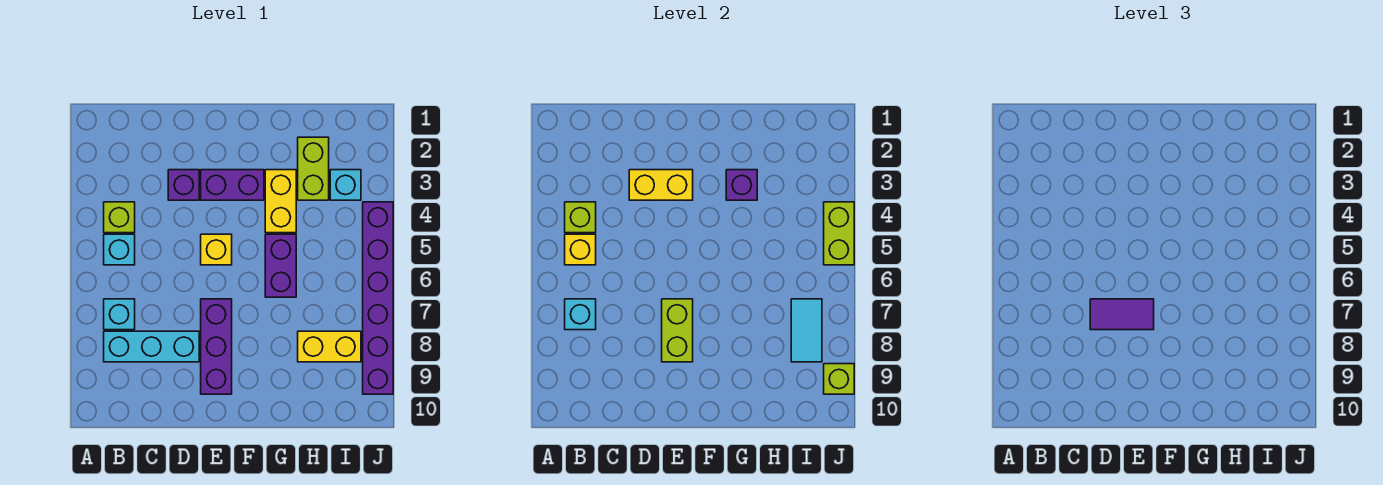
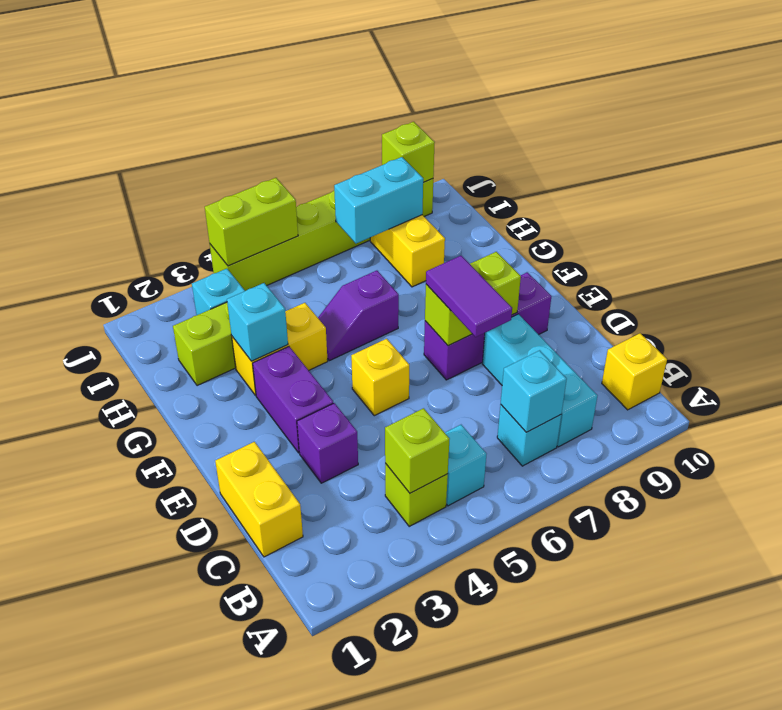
yellow 1x1 brick [565,234,596,265] -> yellow 1x1 brick moved to [602,333,667,410]
yellow 1x2 brick [629,170,693,200] -> yellow 1x2 brick moved to [215,442,303,557]
purple 1x1 brick [726,170,757,200] -> cyan 1x1 brick [227,283,288,361]
purple 1x2 brick [265,234,296,297] -> purple 1x2 slope [318,271,399,361]
cyan 1x2 tile [791,299,822,362] -> cyan 1x2 brick [334,157,424,243]
purple 1x6 brick [363,202,393,394] -> lime 1x6 brick [210,179,433,291]

